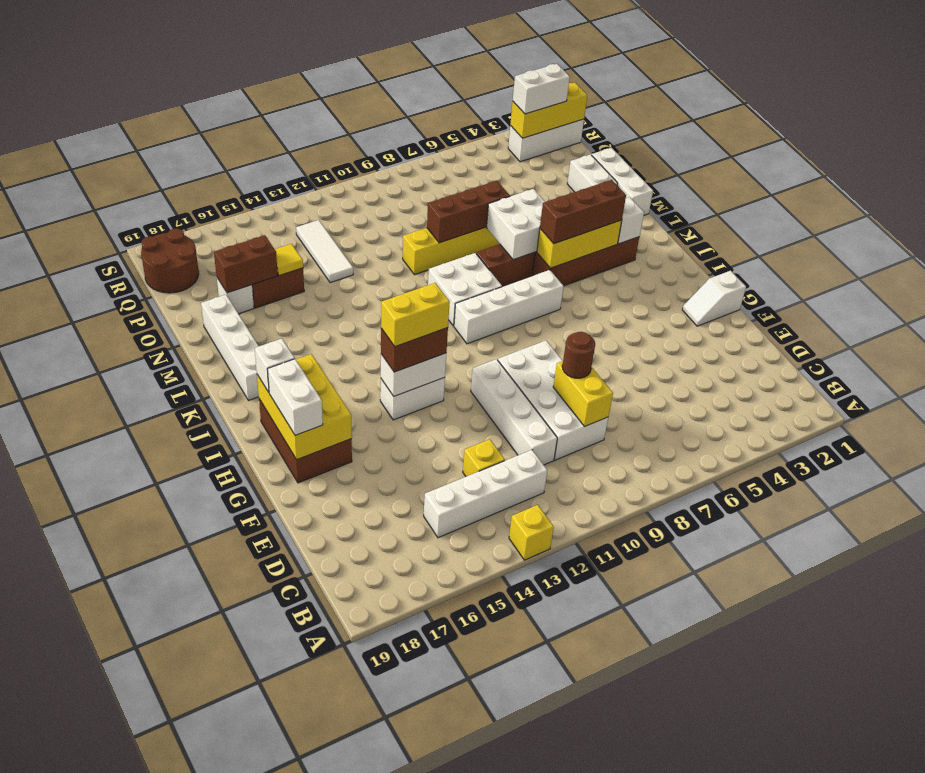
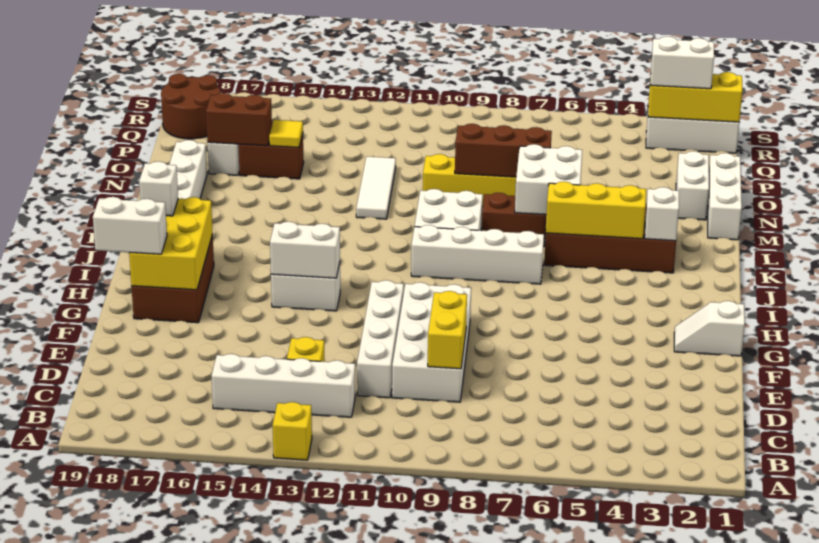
brown 1x1 round brick [562,332,595,378] -> none
white 1x2 brick [268,359,323,435] -> white 1x2 brick turned to [93,197,167,254]
brown 1x2 brick [381,328,448,372] -> none
yellow 1x2 brick [381,283,450,347] -> none
brown 1x3 brick [540,180,626,244] -> none
white 1x3 tile [296,220,353,283] -> white 1x3 tile moved to [356,157,396,219]

